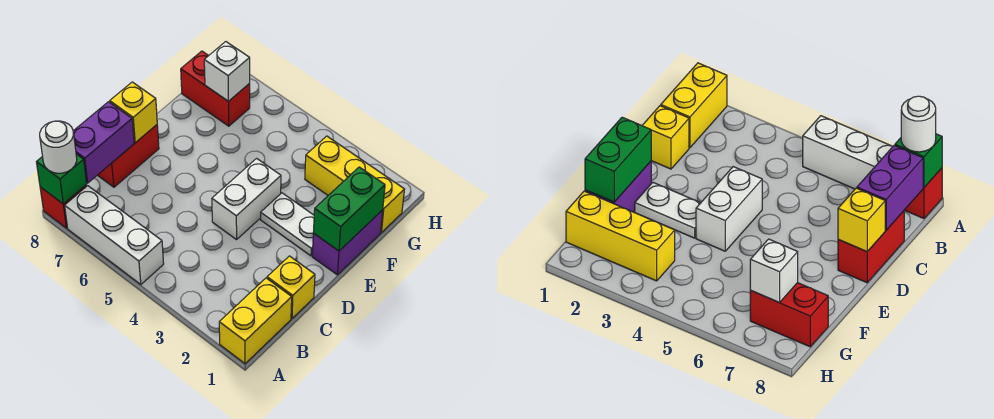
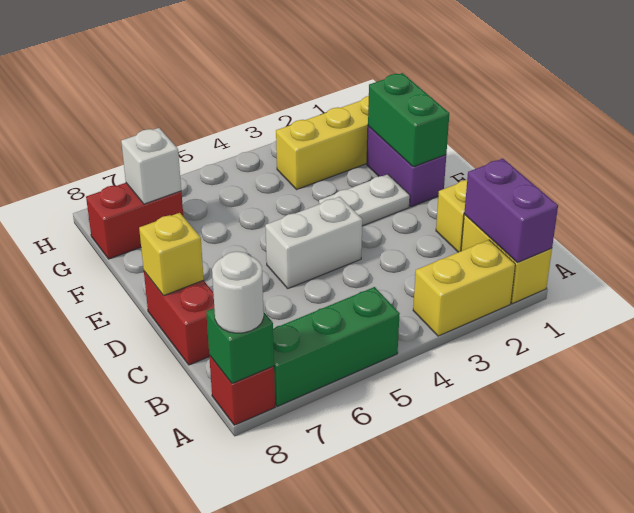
none -> yellow 1x2 brick [413,240,515,336]
white 1x3 brick [65,186,164,285] -> green 1x3 brick [273,287,400,406]
purple 1x2 brick [73,102,134,183] -> purple 1x2 brick moved to [464,159,558,263]
white 1x2 brick [212,158,281,240] -> white 1x2 brick turned to [265,197,362,288]

